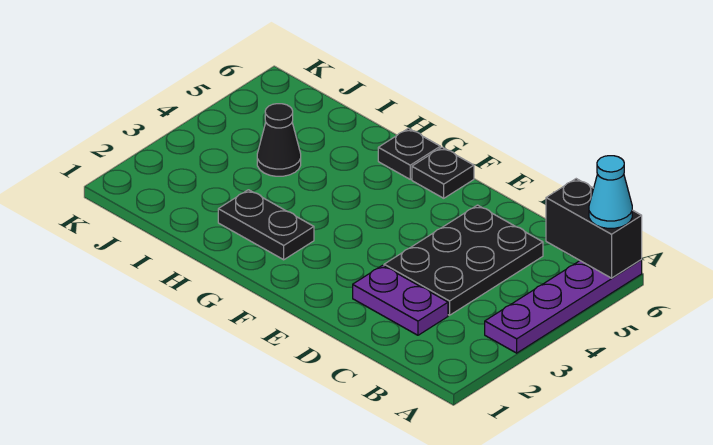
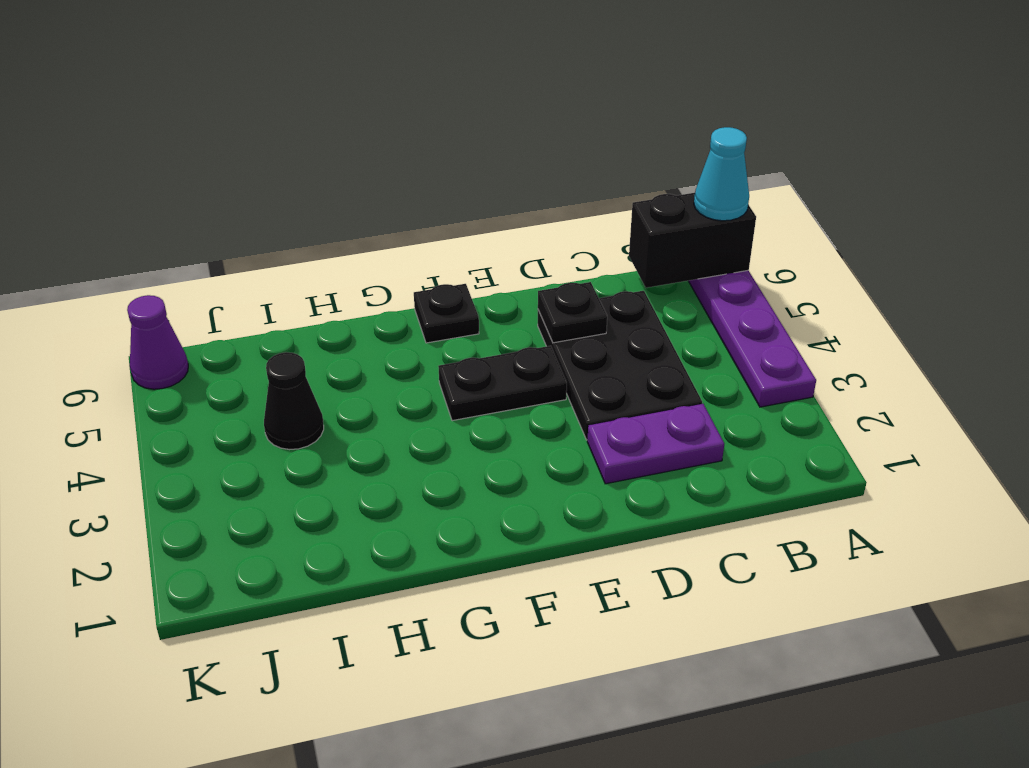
black 1x2 plate [218,190,314,260] -> black 1x2 plate moved to [438,346,567,421]
black 1x1 plate [378,128,440,179] -> black 1x1 plate moved to [538,282,607,343]
none -> purple 1x1 cone [127,295,188,389]

